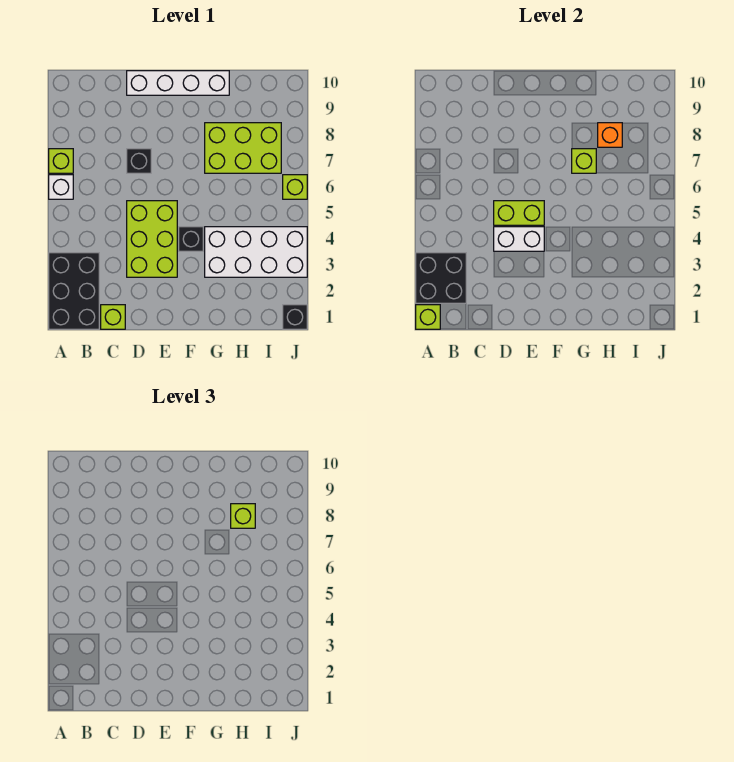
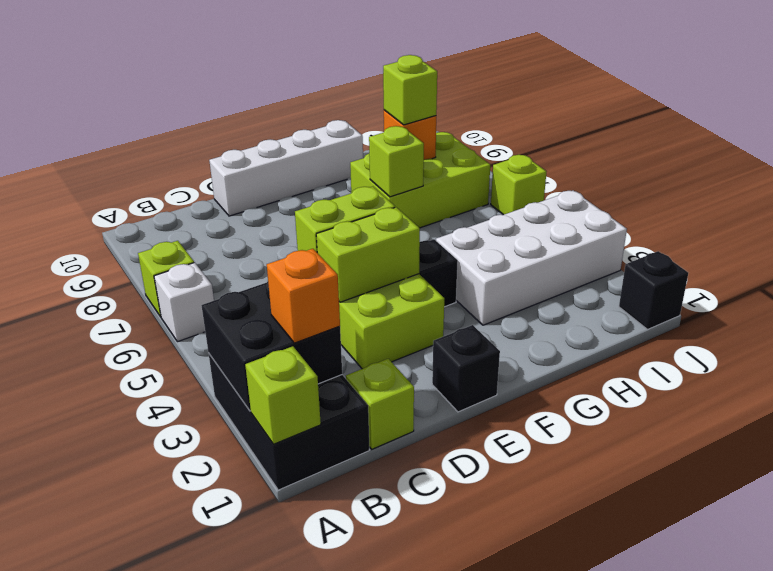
none -> orange 1x1 brick [267,249,340,343]
white 1x2 brick [494,227,544,251] -> lime 1x2 brick [316,207,420,302]
black 1x1 brick [127,149,151,173] -> black 1x1 brick moved to [432,325,500,412]

